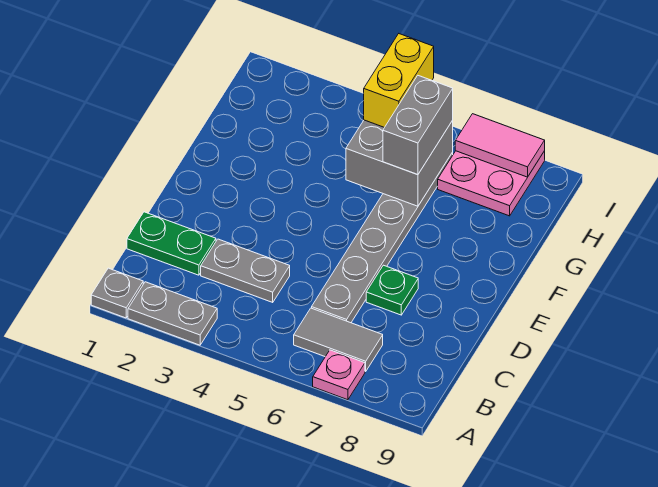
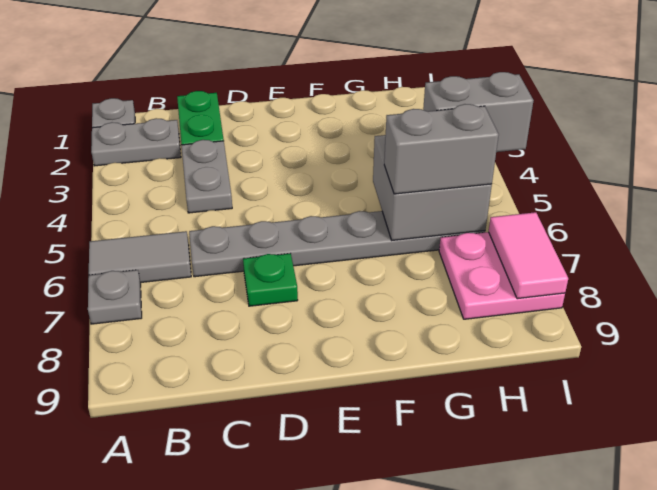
grey 1x2 plate [128,282,217,345] -> grey 1x2 plate turned to [91,118,181,166]
pink 1x1 plate [313,350,365,400] -> grey 1x1 plate [88,270,142,324]
grey 1x2 tile [294,308,383,371] -> grey 1x2 tile turned to [89,231,191,283]
yellow 1x2 brick [364,34,434,127] -> grey 1x2 brick [423,72,534,152]

